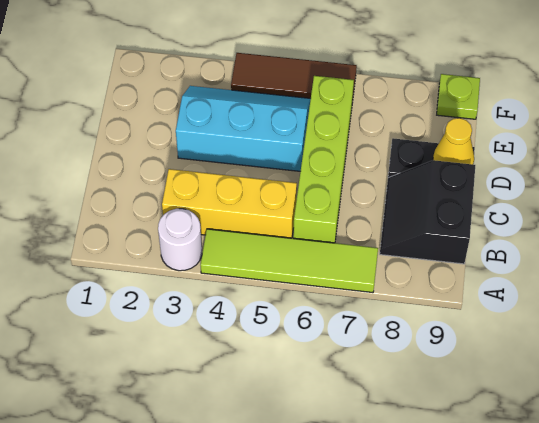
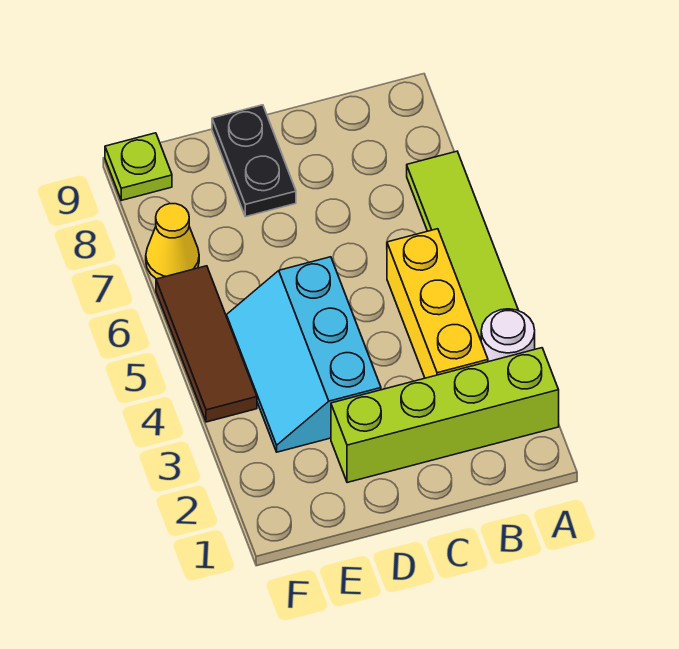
lime 1x4 brick [293,76,354,243] -> lime 1x4 brick moved to [331,348,559,483]
black 2x2 slope [380,160,475,264] -> none
yellow 1x1 cone [433,118,474,165] -> yellow 1x1 cone moved to [146,204,199,279]

